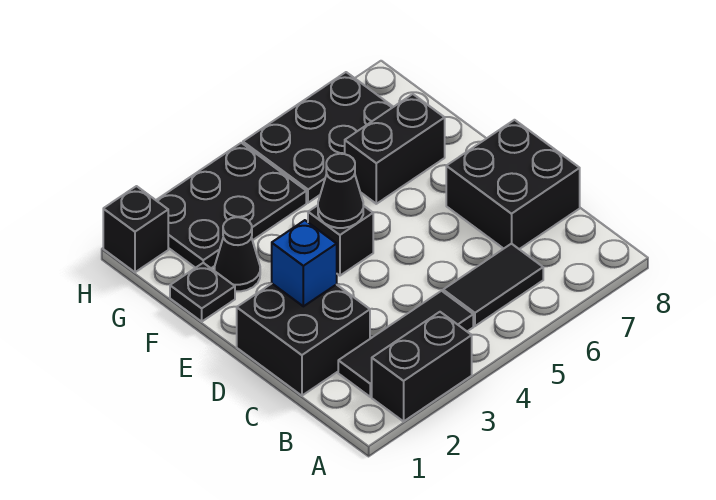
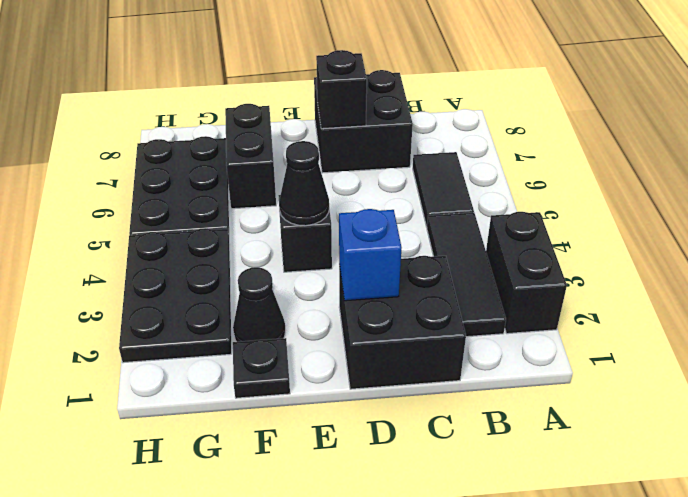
black 1x1 brick [103,186,168,272] -> black 1x1 brick moved to [316,50,367,129]

